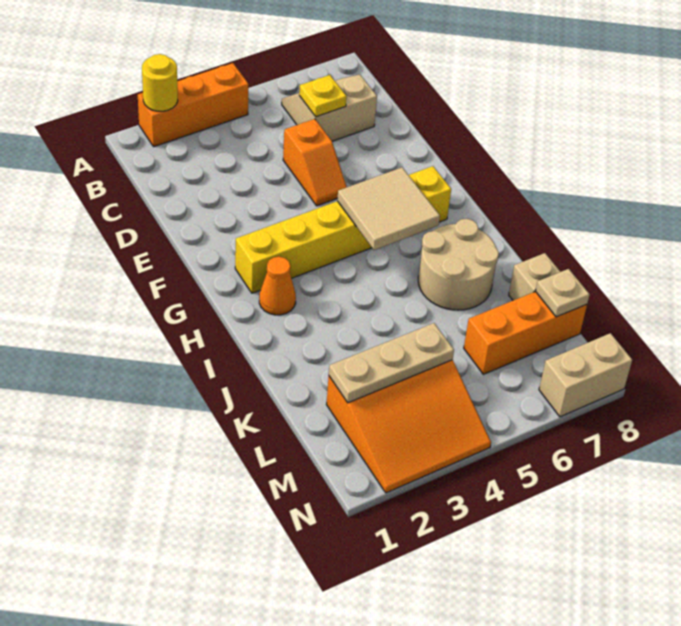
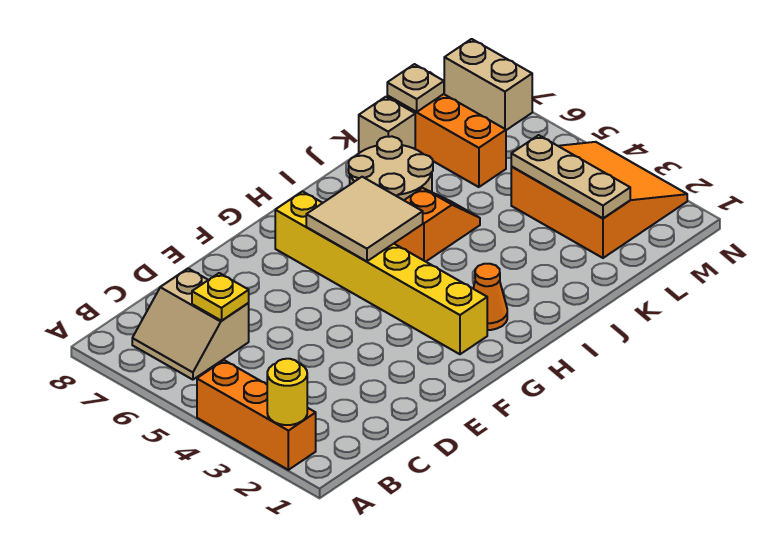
orange 1x2 slope [283,119,347,206] -> orange 1x2 slope moved to [395,188,480,262]

